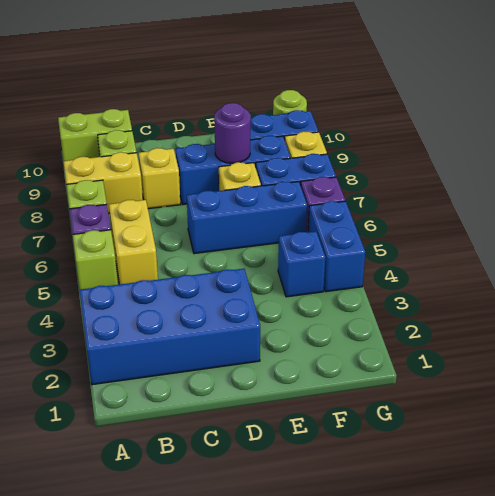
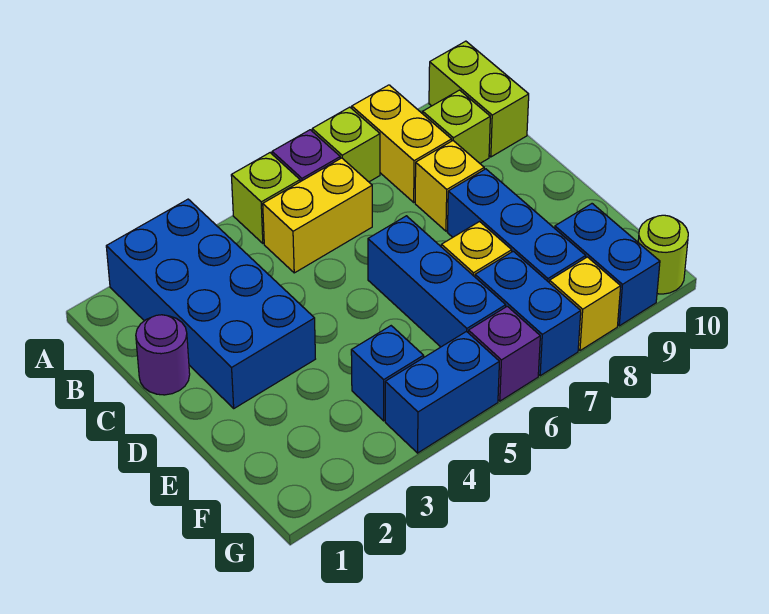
purple 1x1 round brick [214,103,251,163] -> purple 1x1 round brick moved to [136,315,190,395]

